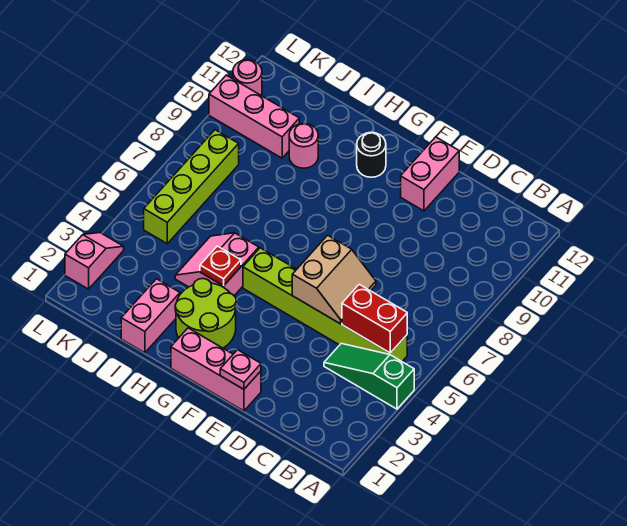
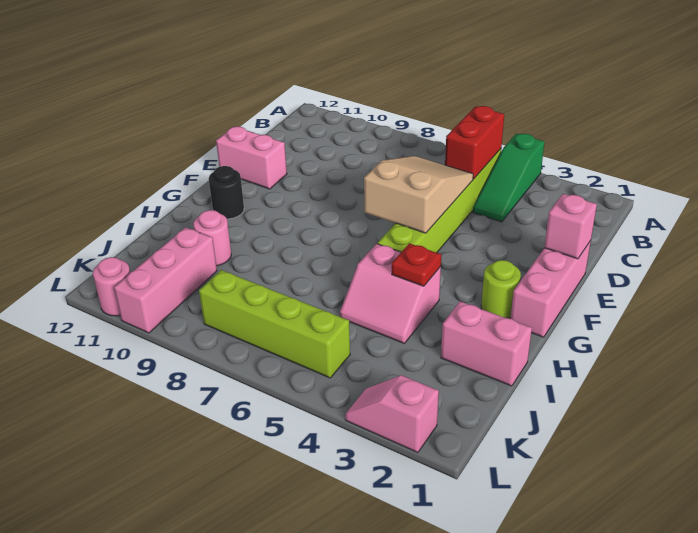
tan 2x2 slope [292,235,376,324] -> tan 2x3 slope [364,156,473,233]
pink 1x1 plate [220,350,261,389] -> pink 1x1 brick [544,194,597,259]
lime 2x2 round brick [175,278,236,348] -> lime 1x1 round brick [481,260,521,318]

